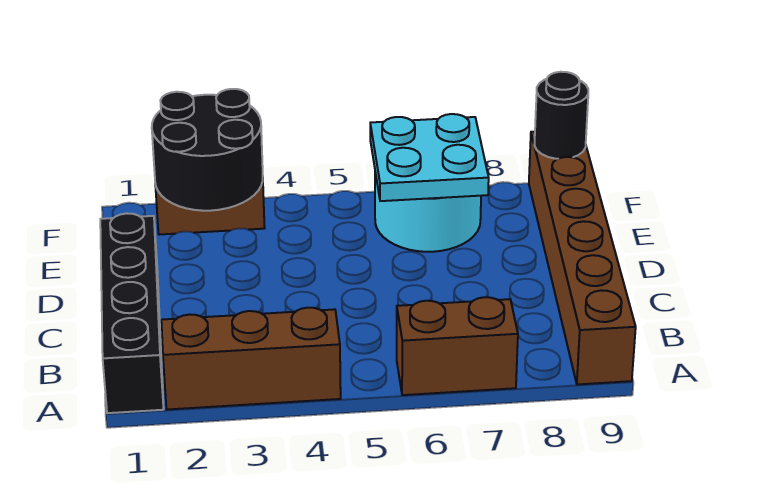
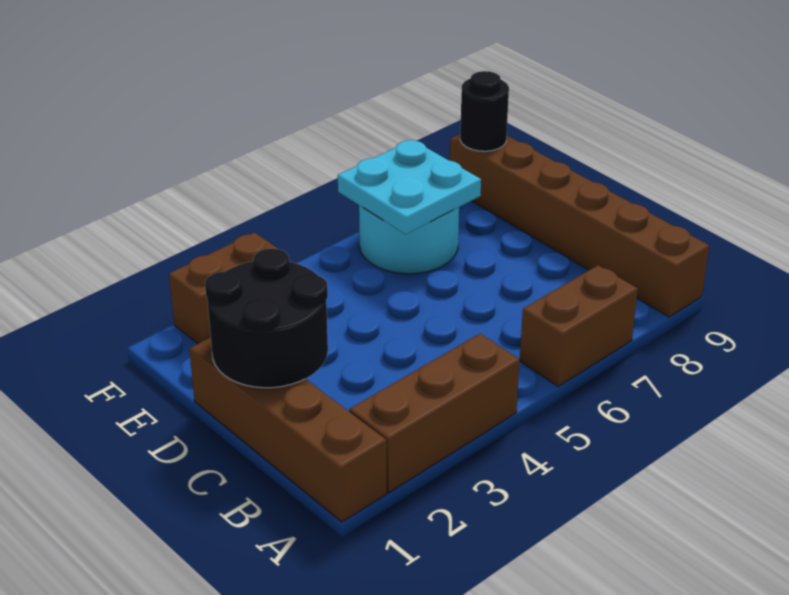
black 1x4 brick [100,213,164,413] -> brown 1x4 brick [189,337,387,522]
black 2x2 round brick [152,89,263,211] -> black 2x2 round brick moved to [205,248,328,388]

